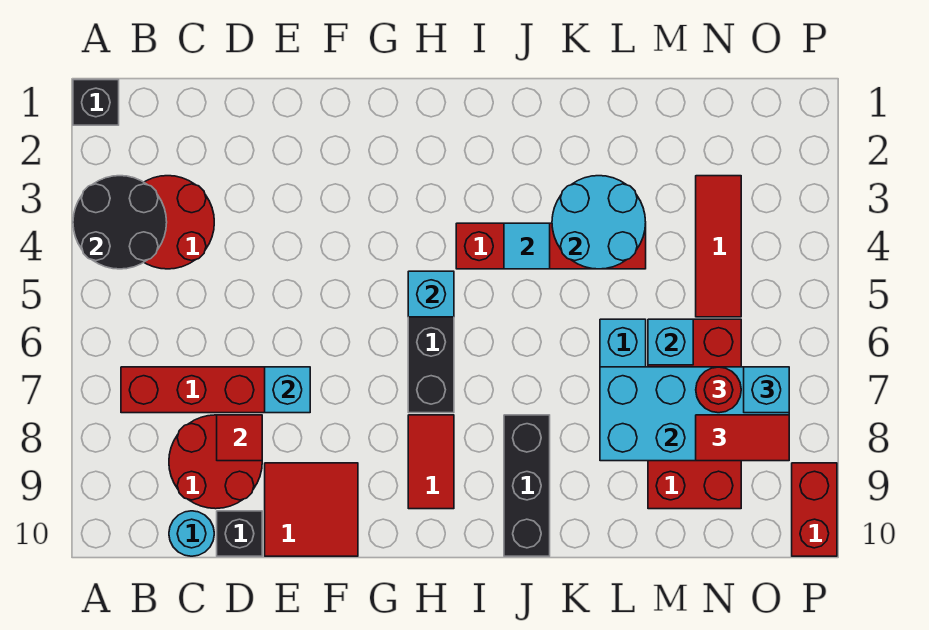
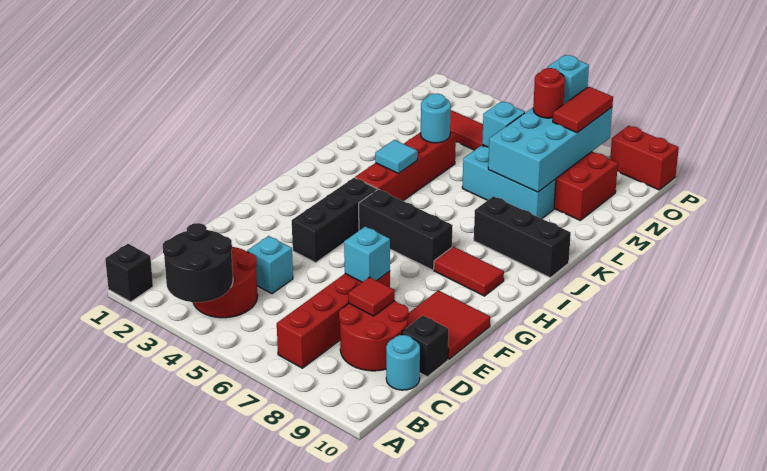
none -> black 1x3 brick [292,178,377,263]
cyan 1x1 brick [408,271,454,317] -> cyan 1x1 brick moved to [247,236,293,294]
cyan 2x2 round brick [552,176,646,269] -> cyan 1x1 round brick [421,94,451,143]

